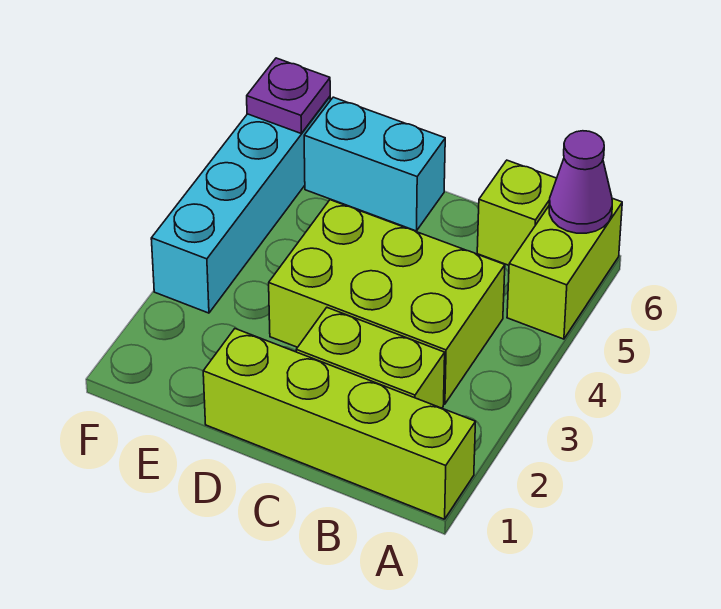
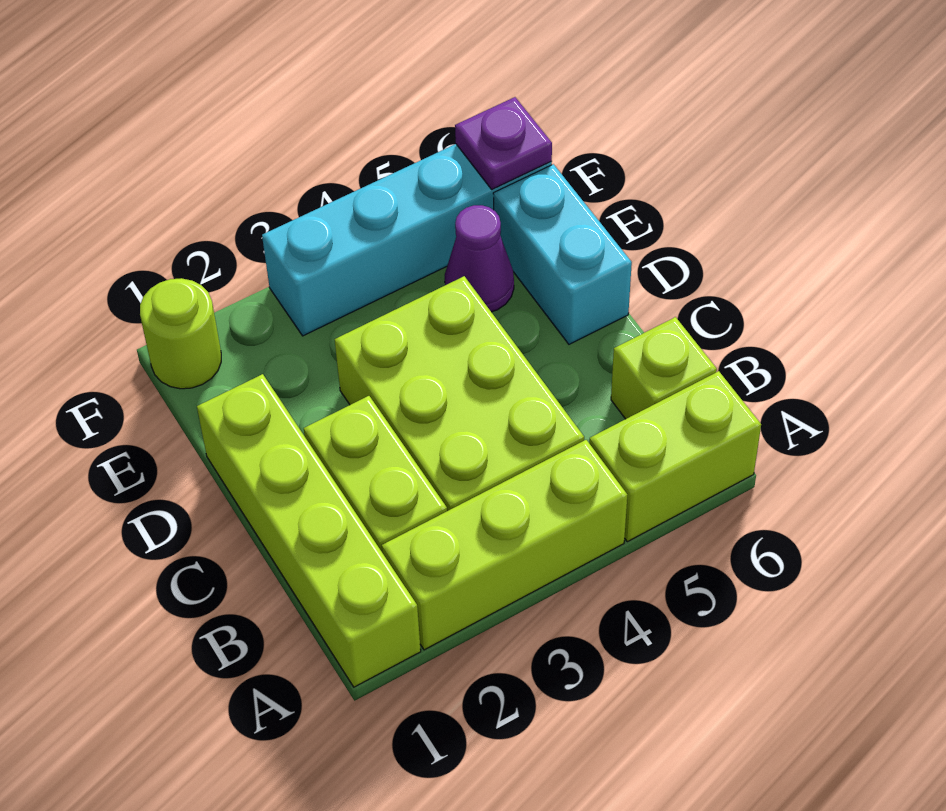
none -> lime 1x3 brick [382,440,627,650]
purple 1x1 cone [549,131,612,233] -> purple 1x1 cone moved to [445,205,514,312]
none -> lime 1x1 round brick [140,278,221,389]

